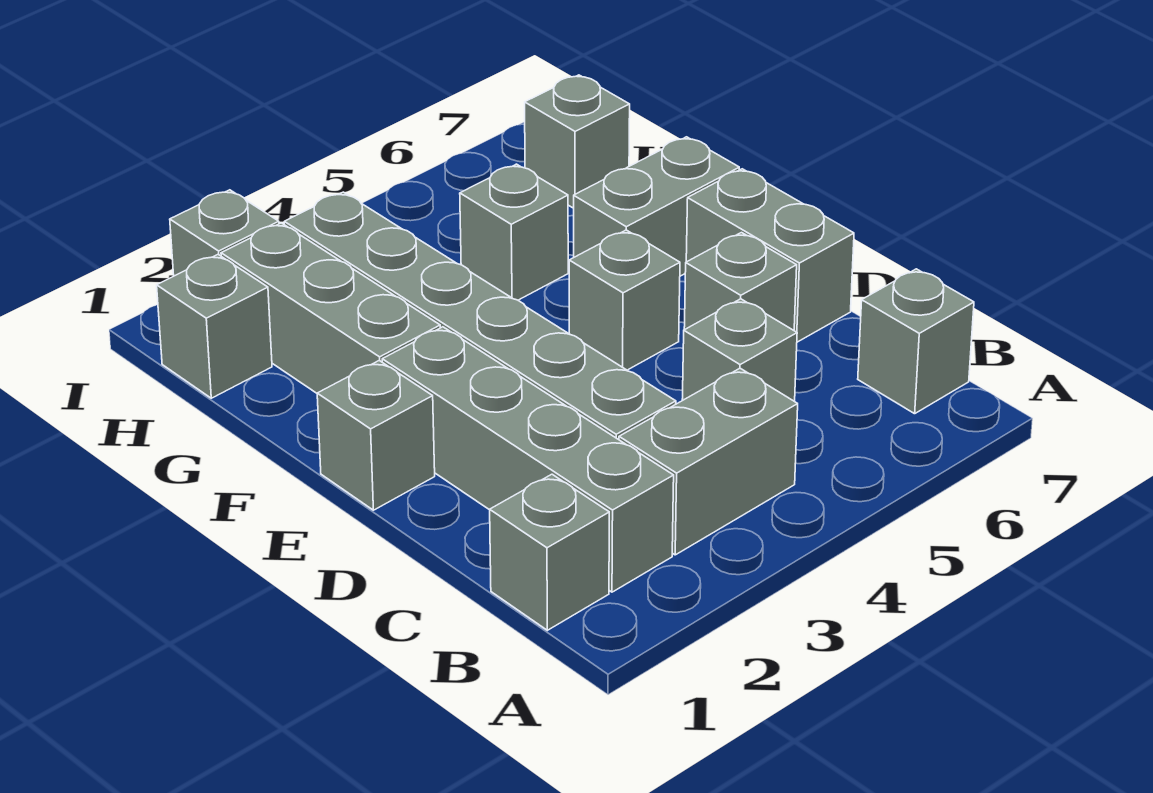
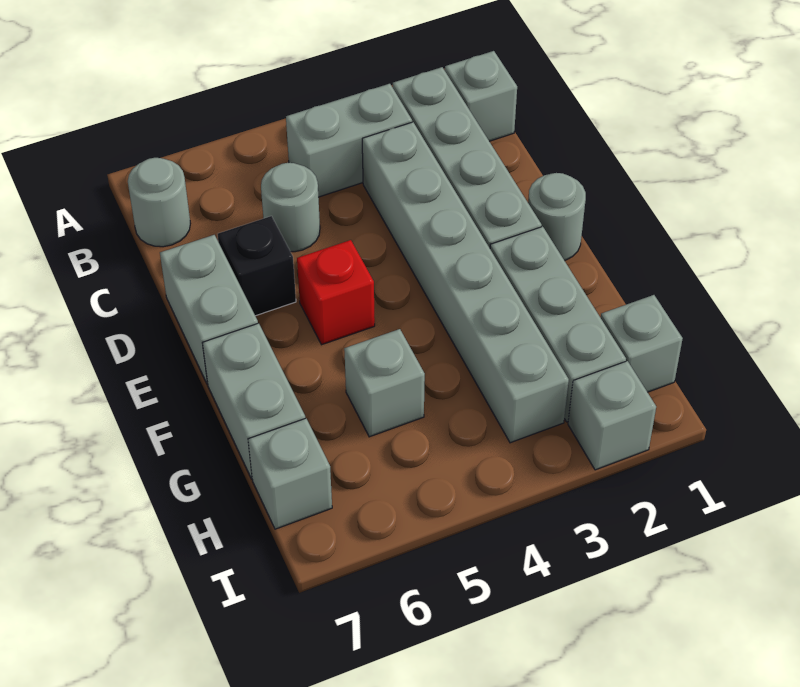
grey 1x1 brick [858,269,974,414] -> grey 1x1 round brick [128,158,190,247]
grey 1x1 brick [682,299,797,401] -> grey 1x1 round brick [261,163,320,252]
grey 1x1 brick [684,233,797,330] -> black 1x1 brick [218,216,296,316]
grey 1x1 brick [317,360,435,510] -> grey 1x1 round brick [528,173,586,261]
grey 1x1 brick [569,230,680,370] -> red 1x1 brick [297,240,375,345]
grey 1x2 brick [574,137,739,276] -> grey 1x2 brick turned to [203,323,305,479]

